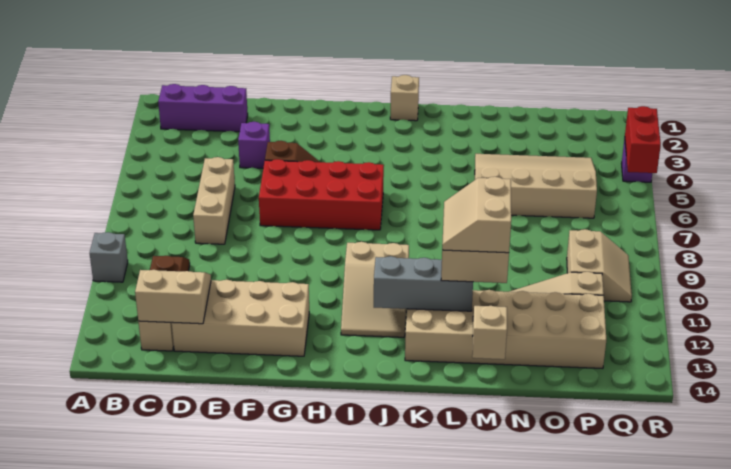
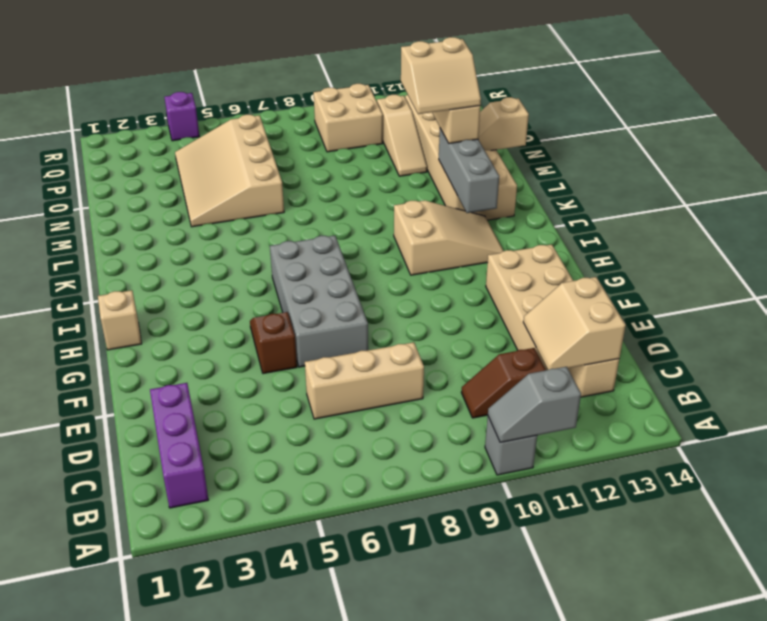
none -> grey 1x2 slope [488,367,581,443]
purple 1x1 brick [238,122,270,168] -> none
red 2x4 brick [259,159,384,230] -> grey 2x4 brick [270,236,368,367]
tan 1x1 brick [390,75,419,121] -> tan 1x1 brick moved to [98,290,142,350]
tan 2x2 slope [567,229,632,302] -> tan 2x2 brick [314,84,383,152]
red 1x2 brick [625,106,661,173] -> none

